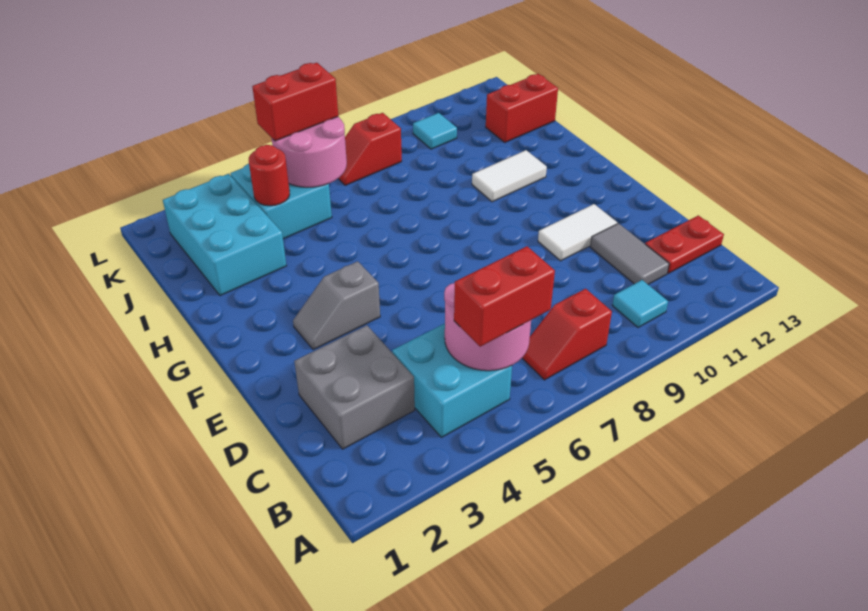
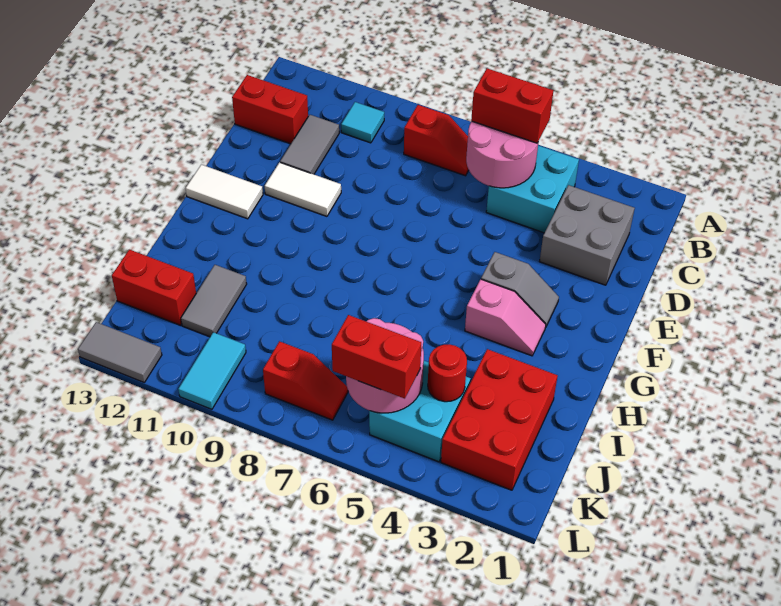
red 1x2 plate [645,215,724,273] -> red 1x2 brick [232,75,308,144]
none -> pink 1x2 slope [465,279,546,356]
white 1x2 tile [472,150,547,202] -> white 1x2 tile moved to [186,165,263,219]
cyan 2x3 brick [163,174,286,296] -> red 2x3 brick [441,349,558,490]
none -> grey 1x2 tile [181,265,247,337]
cyan 1x1 tile [413,113,457,149] -> cyan 1x2 tile [178,332,246,409]
none -> grey 1x2 tile [78,322,162,382]

